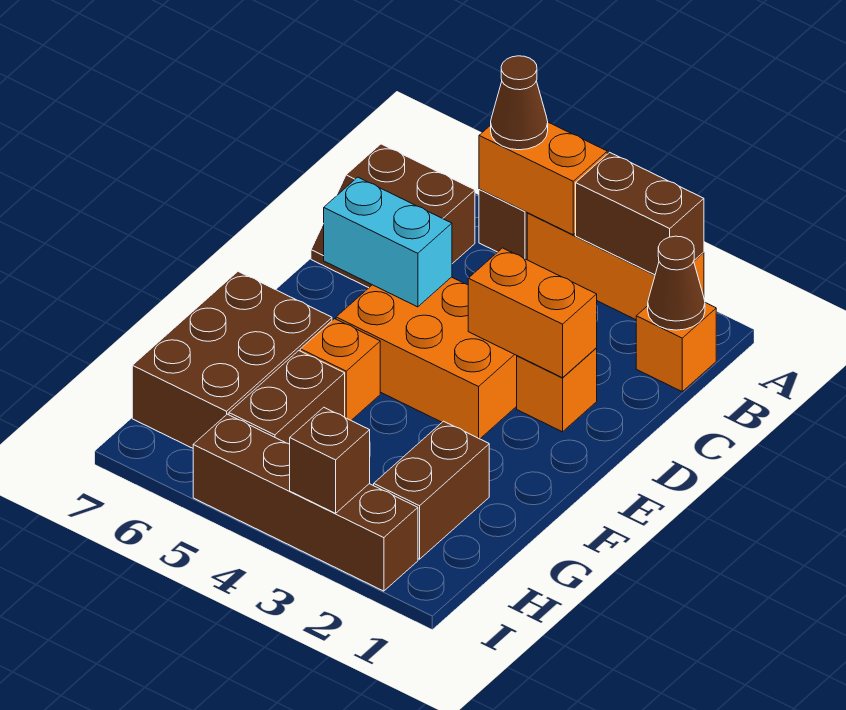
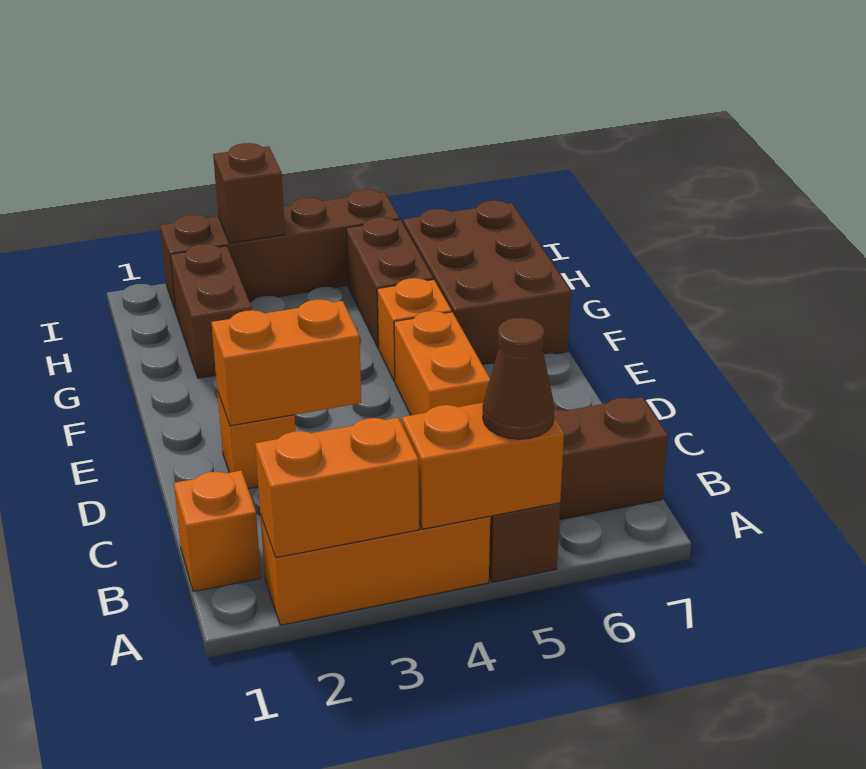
brown 1x2 brick [576,152,704,275] -> orange 1x2 brick [255,418,419,558]
brown 1x1 cone [648,236,705,330] -> none
orange 2x3 brick [336,277,517,439] -> orange 1x2 brick [394,311,490,415]
cyan 1x2 brick [324,177,452,307] -> none

